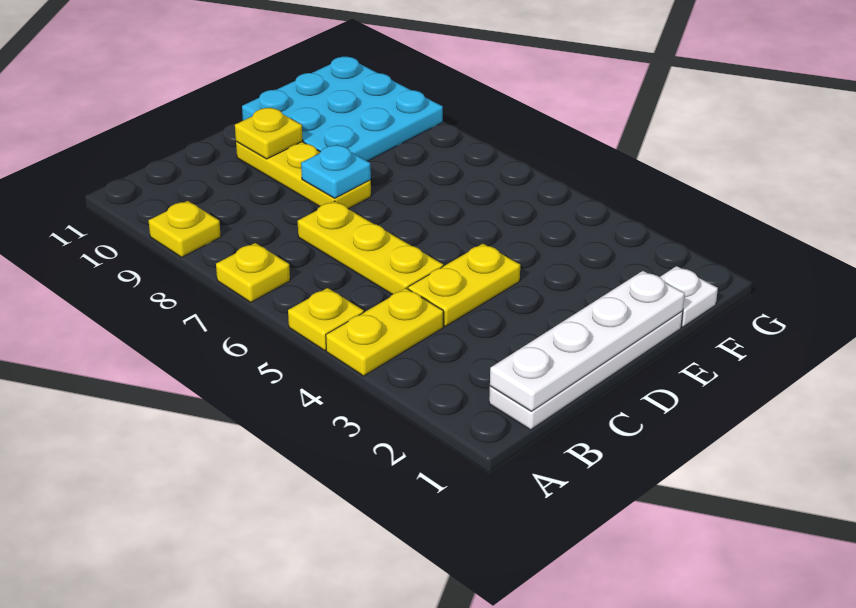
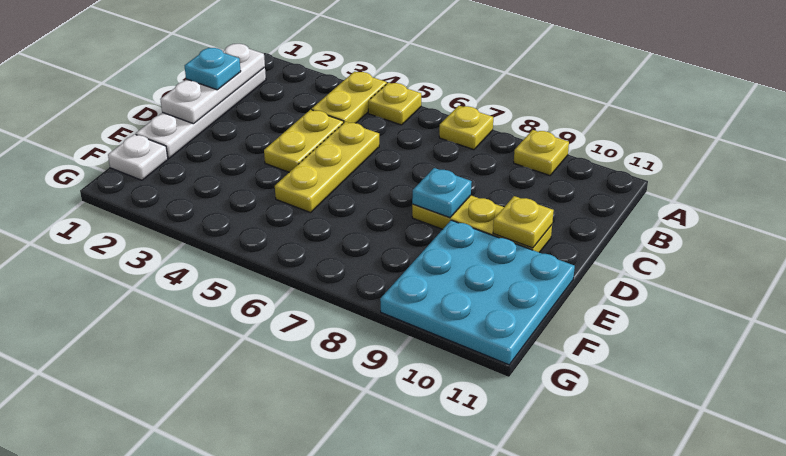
white 1x4 plate [490,271,685,411] -> white 1x3 plate [160,44,265,124]
none -> cyan 1x1 plate [185,48,241,90]
yellow 1x3 plate [298,201,443,295] -> yellow 1x3 plate turned to [275,122,379,213]

